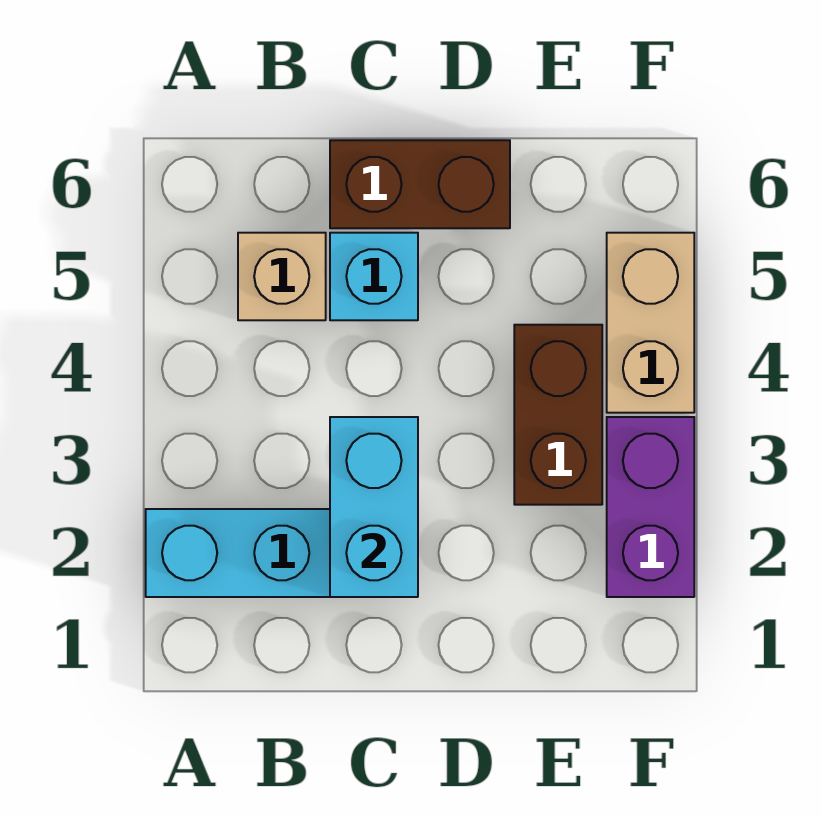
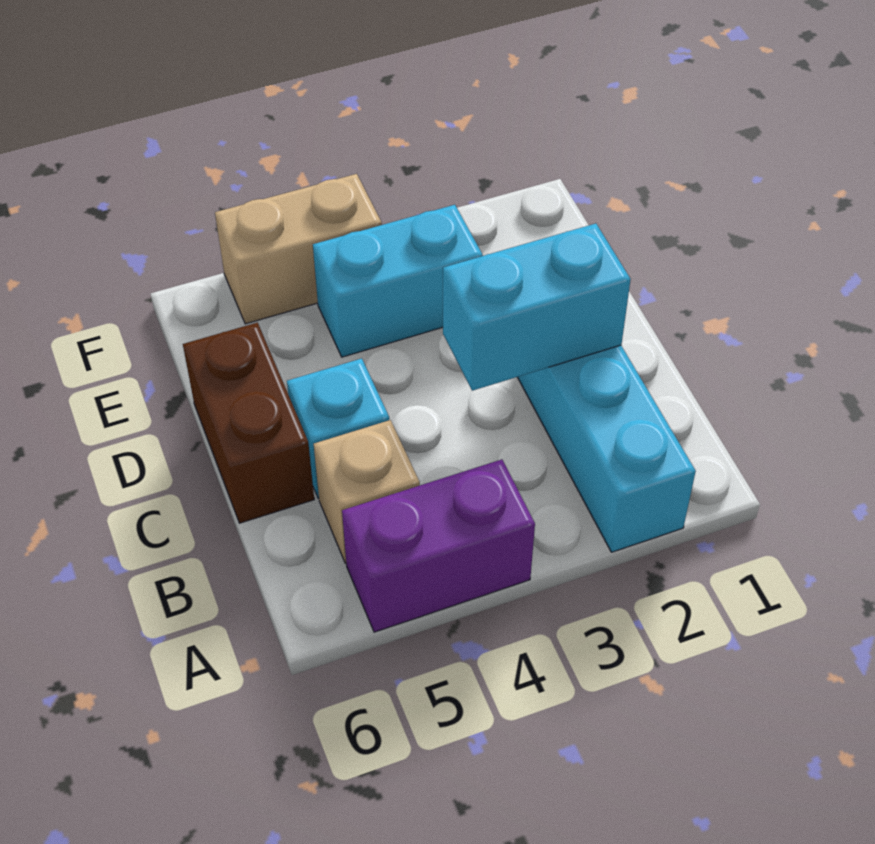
brown 1x2 brick [514,325,602,505] -> cyan 1x2 brick [313,205,483,357]
purple 1x2 brick [607,417,694,597] -> purple 1x2 brick moved to [342,460,535,632]

